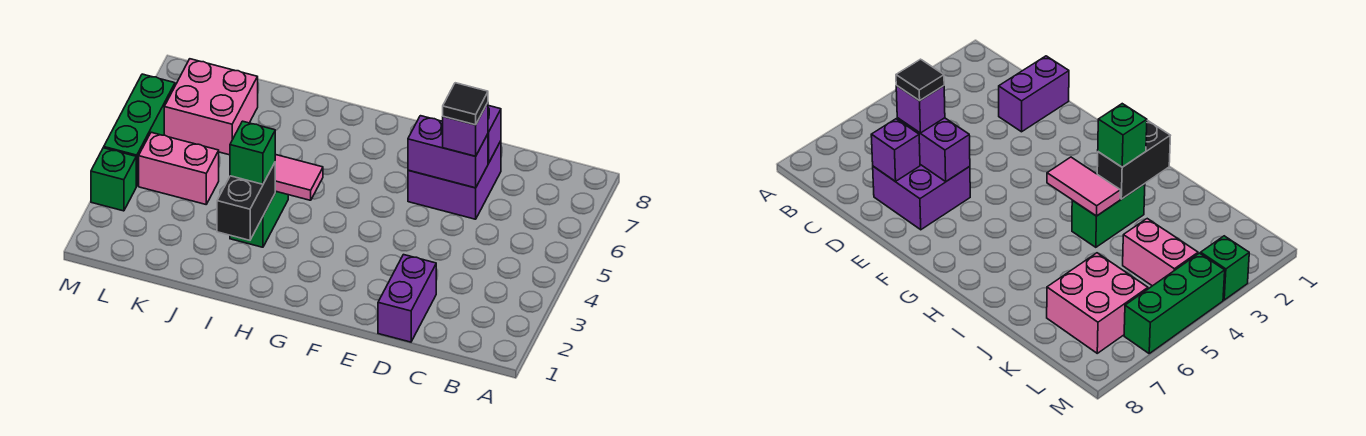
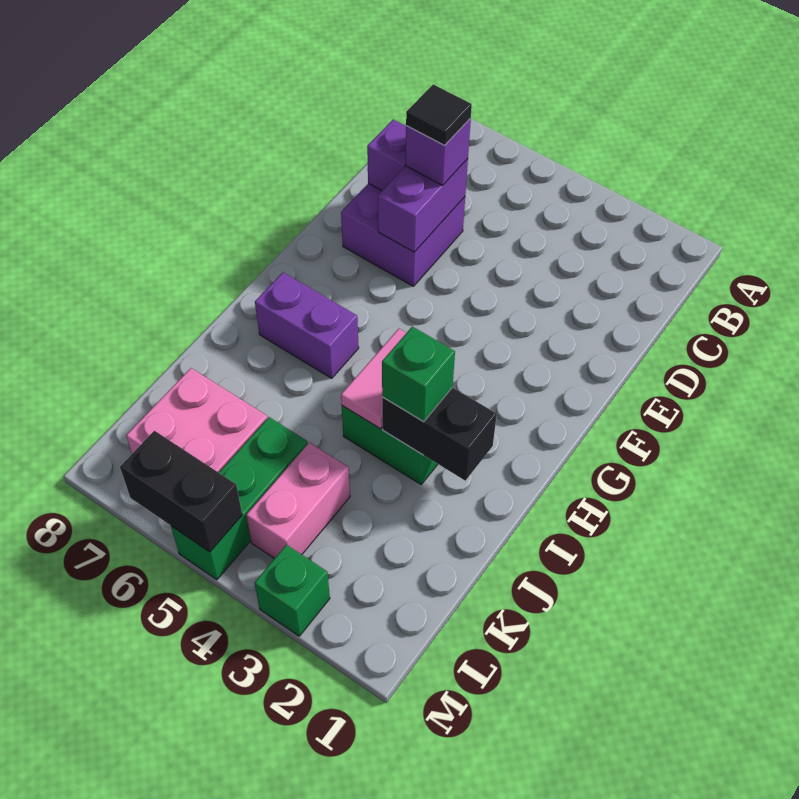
purple 1x2 brick [378,255,436,342] -> purple 1x2 brick moved to [255,272,359,378]
green 1x3 brick [104,74,175,186] -> green 1x3 brick turned to [171,417,308,580]
none -> black 1x2 brick [120,431,242,552]

